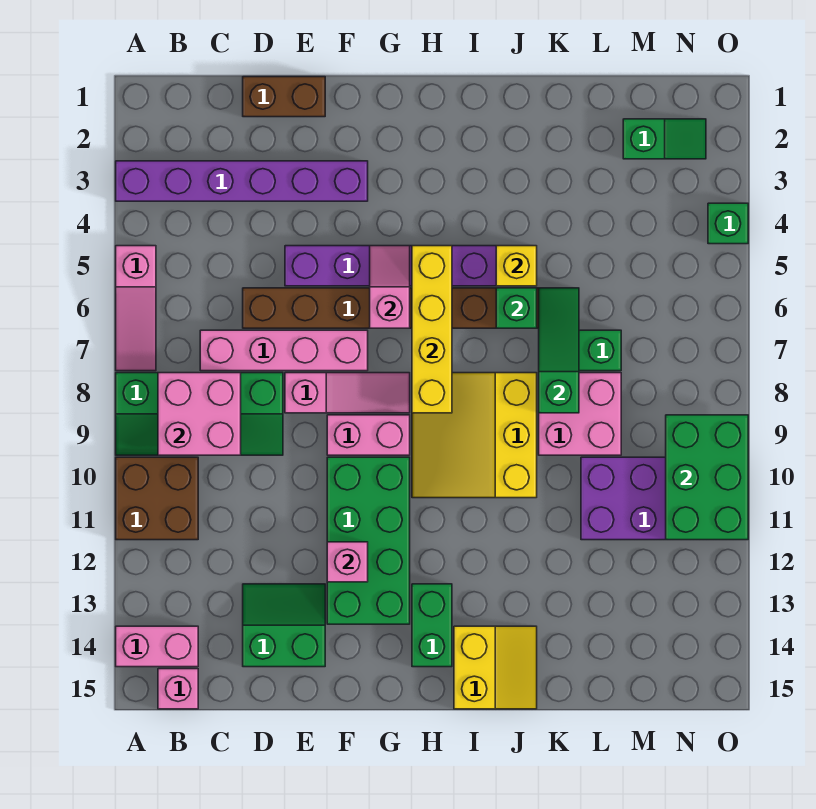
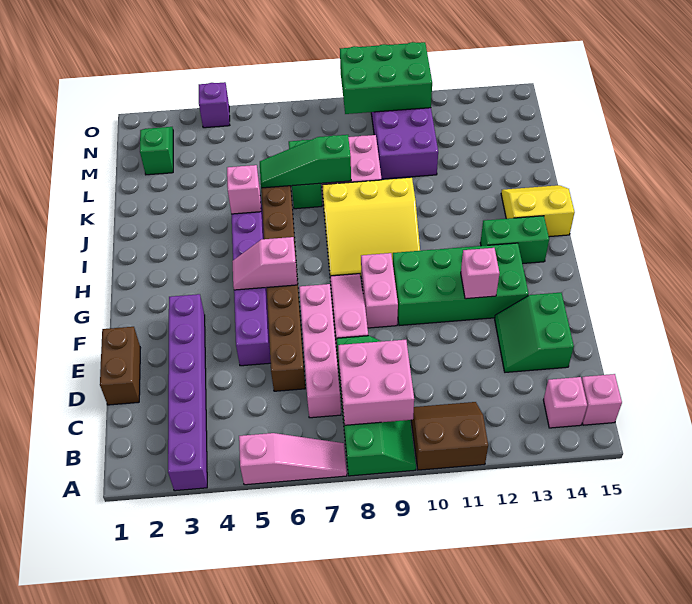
brown 2x2 brick [116,457,198,540] -> brown 2x2 slope [411,402,488,470]
pink 1x2 brick [116,626,198,667] -> pink 1x1 brick [544,377,587,428]
yellow 1x4 brick [412,246,452,413] -> none
yellow 1x1 brick [496,246,537,286] -> pink 1x1 brick [227,165,261,214]
green 1x1 brick [496,288,537,328] -> none
green 1x1 brick [708,203,748,244] -> purple 1x1 brick [199,82,230,128]

